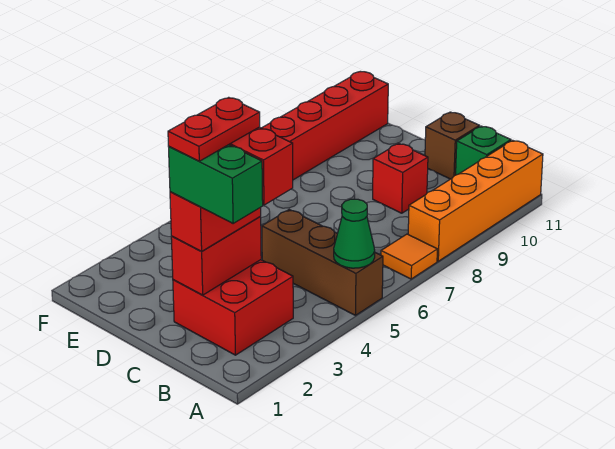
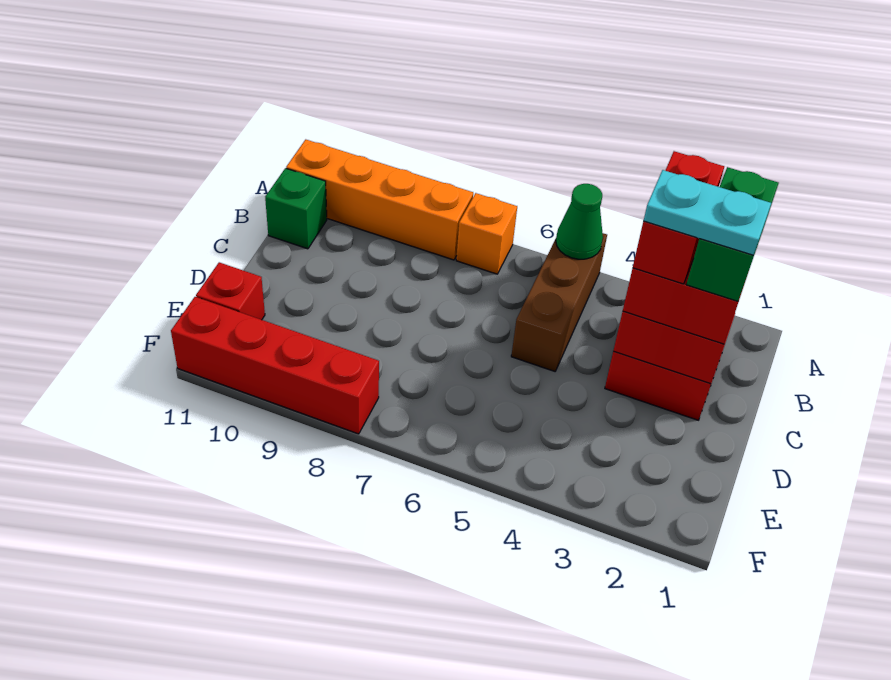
orange 1x1 tile [381,234,437,279] -> orange 1x1 brick [456,193,517,274]
red 1x2 plate [168,97,260,161] -> cyan 1x2 plate [644,170,771,255]
red 1x1 brick [373,143,428,213] -> red 1x1 brick moved to [196,262,265,320]
brown 1x1 brick [425,112,480,179] -> none

